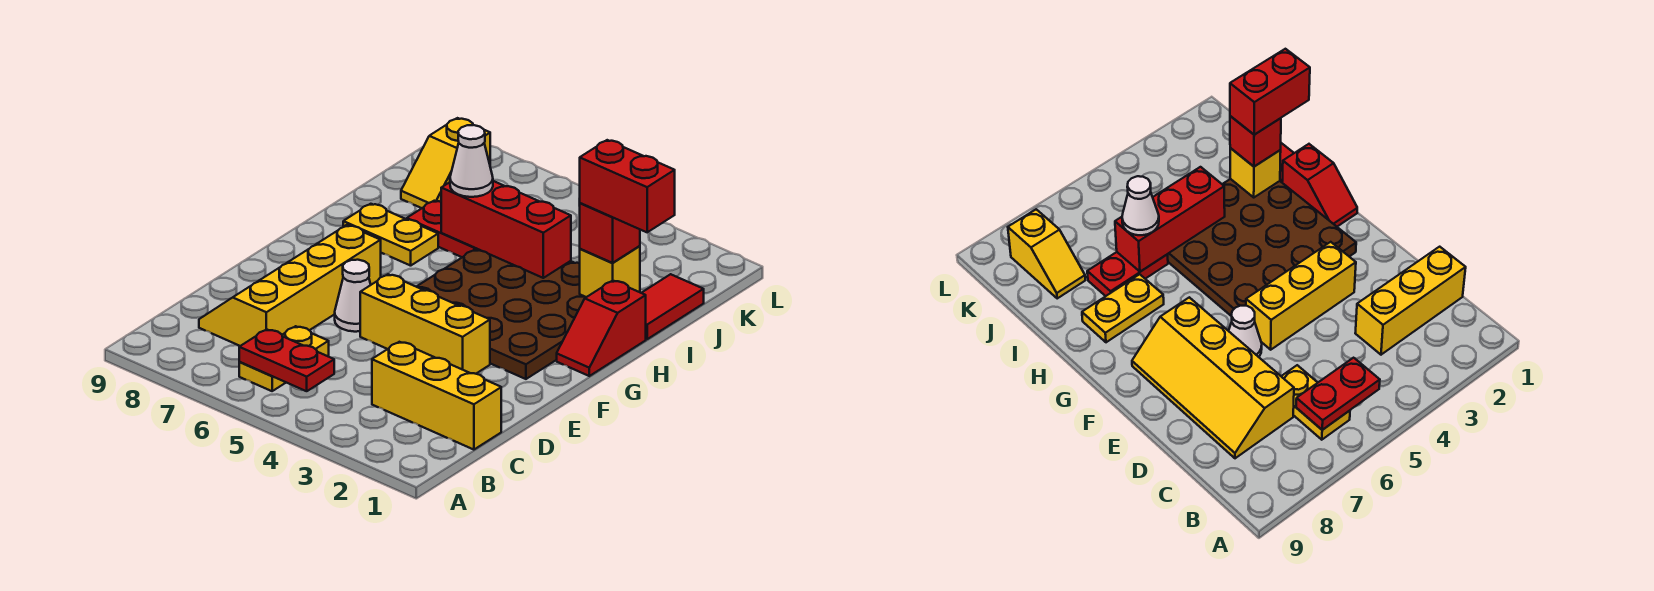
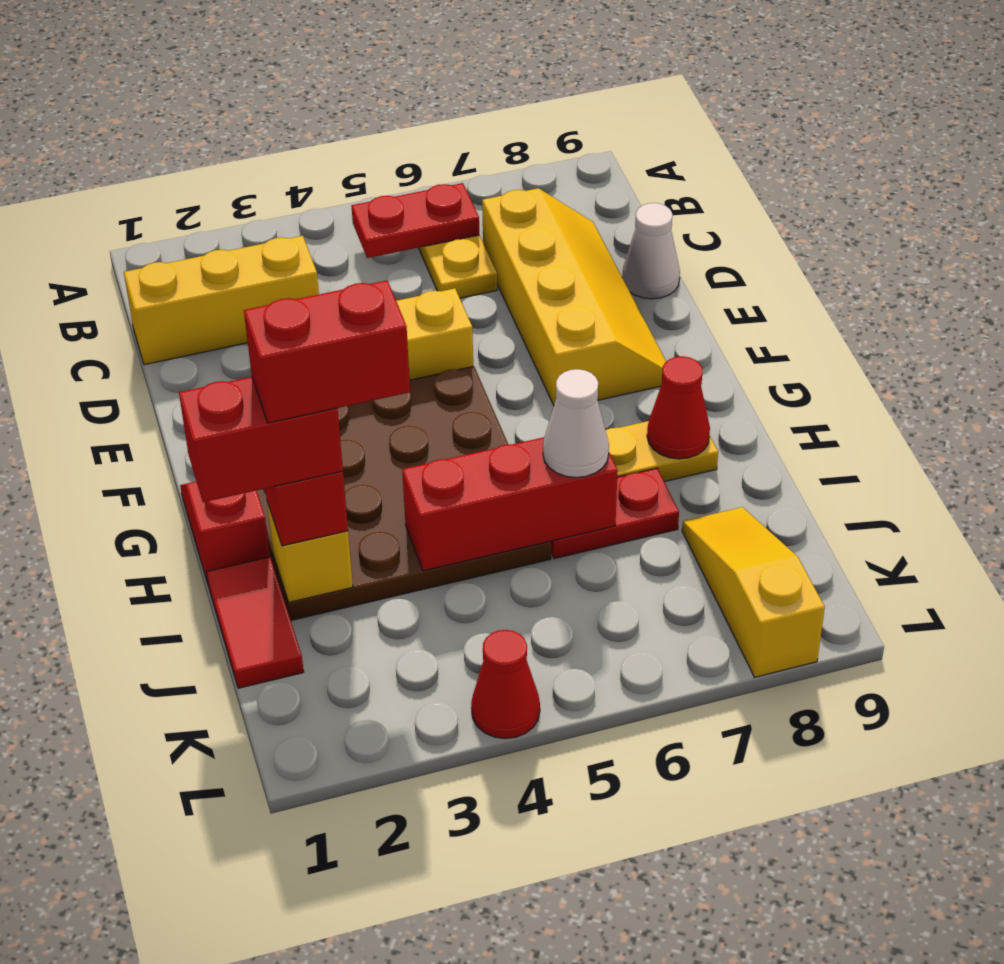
white 1x1 cone [335,260,371,332] -> white 1x1 cone moved to [622,203,680,299]
none -> red 1x1 cone [647,356,710,459]
none -> red 1x2 brick [244,281,410,423]
yellow 1x2 slope [401,118,490,208] -> yellow 1x3 slope [682,507,825,677]
none -> red 1x1 cone [471,630,540,739]

